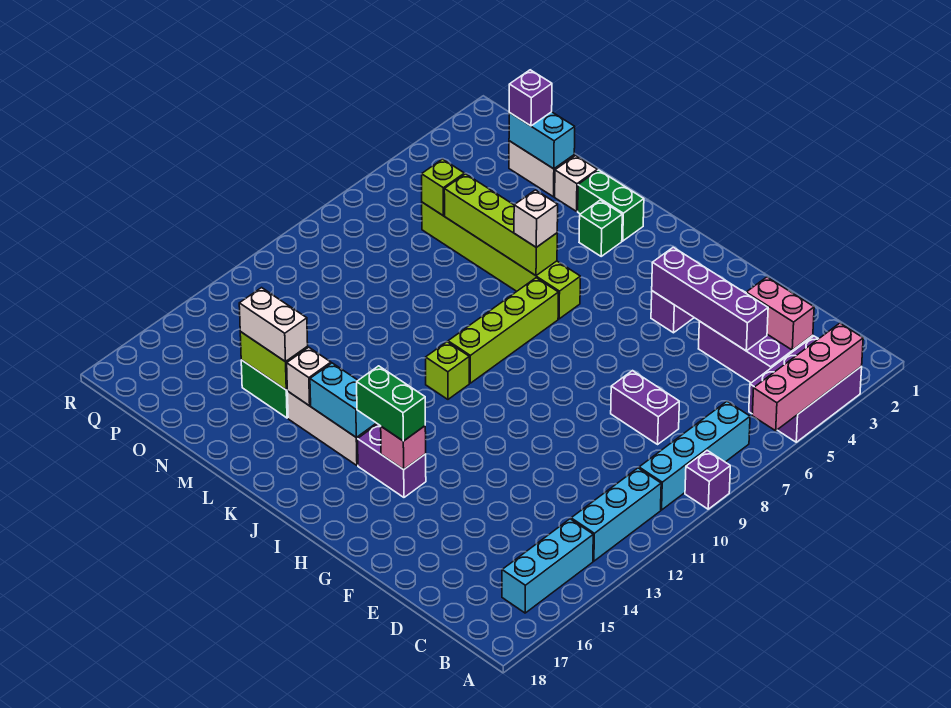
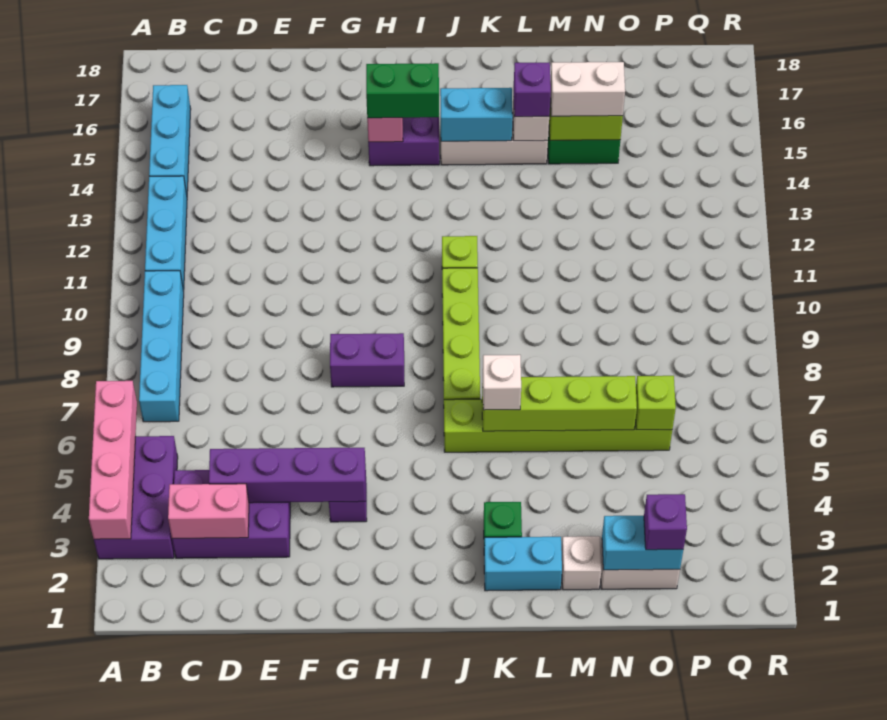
purple 1x1 brick [685,451,730,509] -> purple 1x1 brick moved to [514,63,551,117]
purple 1x2 brick [611,371,679,444] -> purple 1x2 brick moved to [330,333,404,387]
green 1x2 brick [578,170,644,241] -> cyan 1x2 brick [484,537,562,591]

